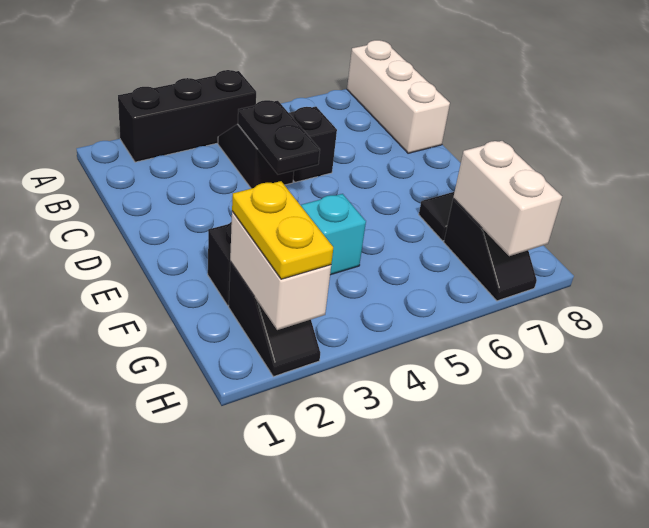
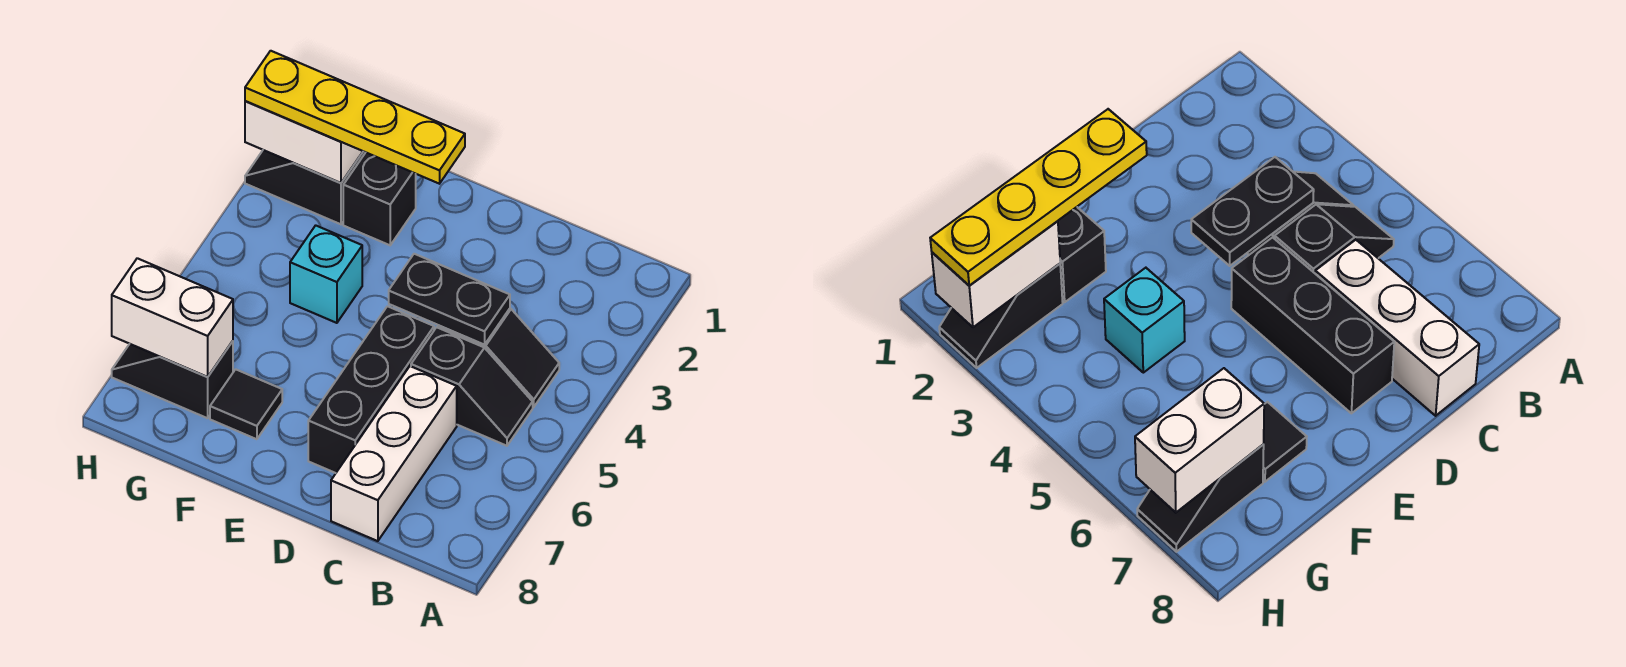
black 1x3 brick [118,70,256,162] -> black 1x3 brick moved to [308,306,434,473]
white 1x3 brick [347,40,450,153] -> white 1x3 brick turned to [331,366,457,541]
yellow 1x2 plate [232,181,333,279] -> yellow 1x4 plate [245,51,465,184]

